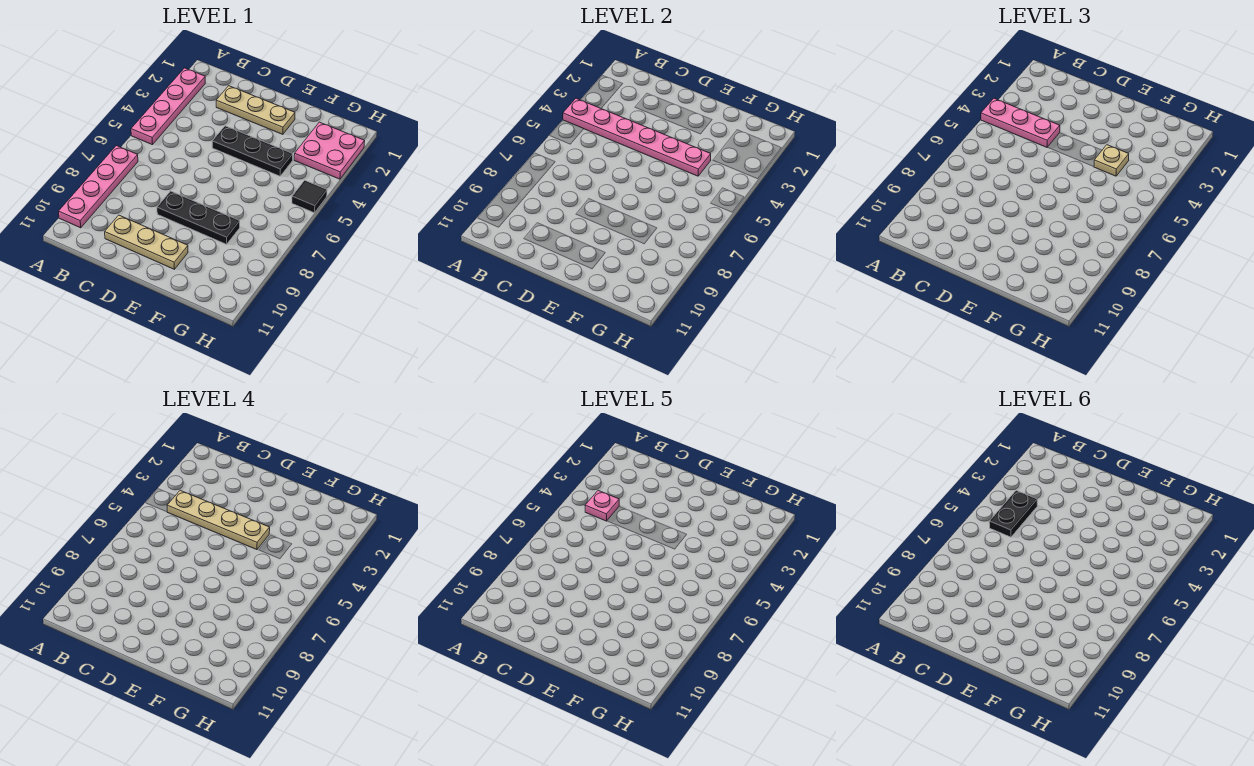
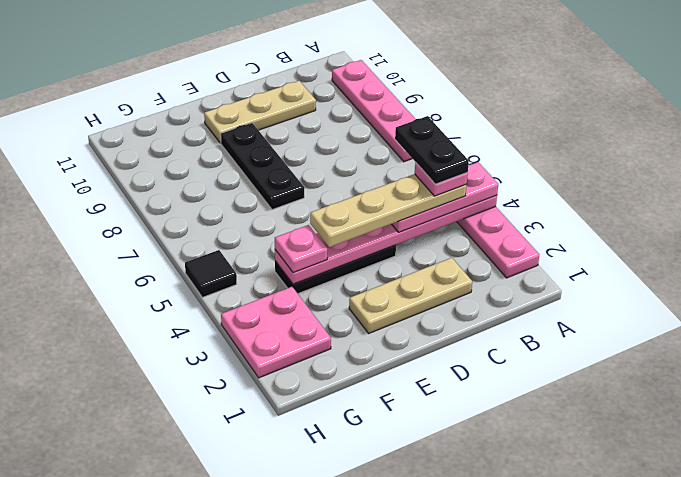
black 1x3 plate [157,191,240,244] -> black 1x3 plate turned to [221,123,304,210]
tan 1x1 plate [1094,145,1129,176] -> pink 1x1 plate [275,225,327,273]

